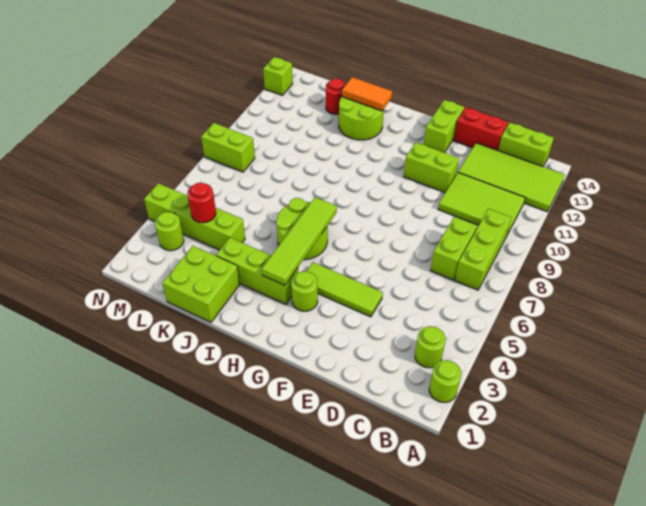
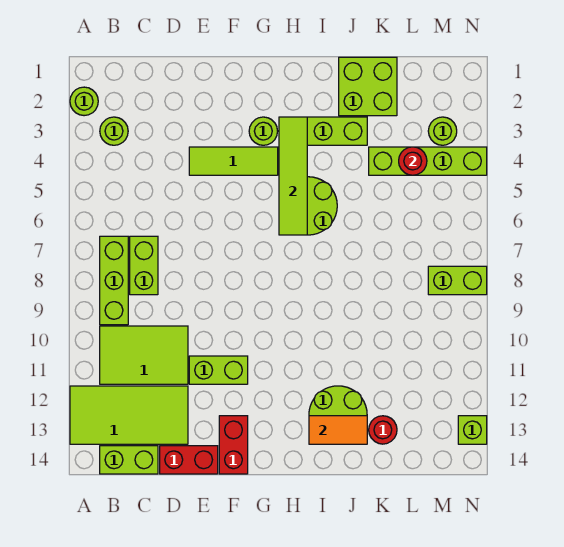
lime 1x2 brick [424,100,464,153] -> red 1x2 brick [219,416,248,474]

